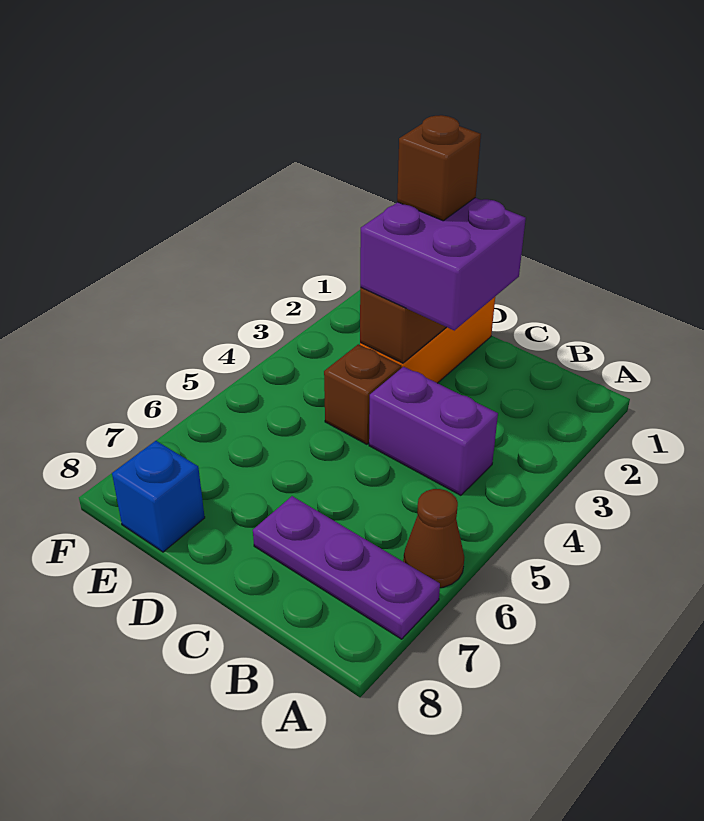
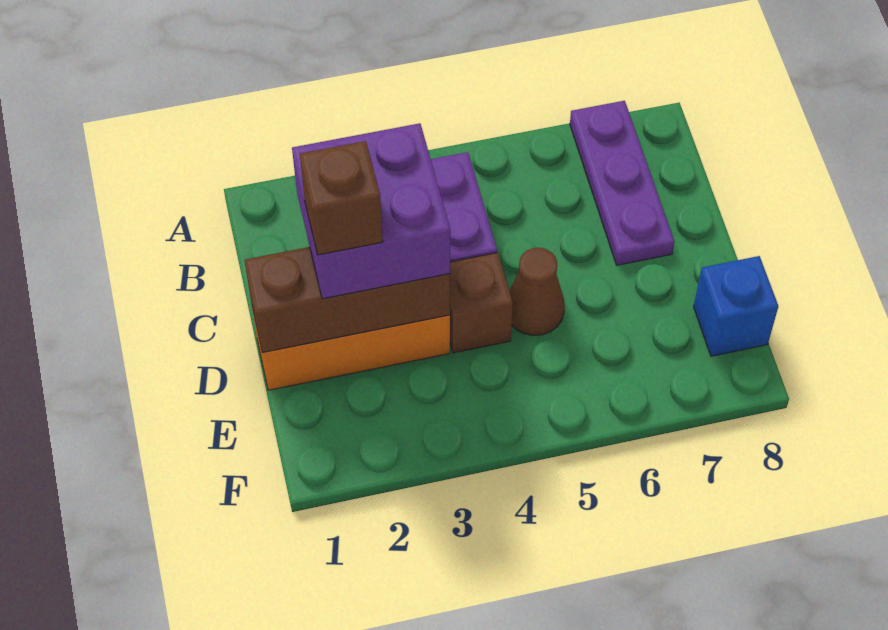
brown 1x1 cone [403,489,464,588] -> brown 1x1 cone moved to [509,248,565,335]

